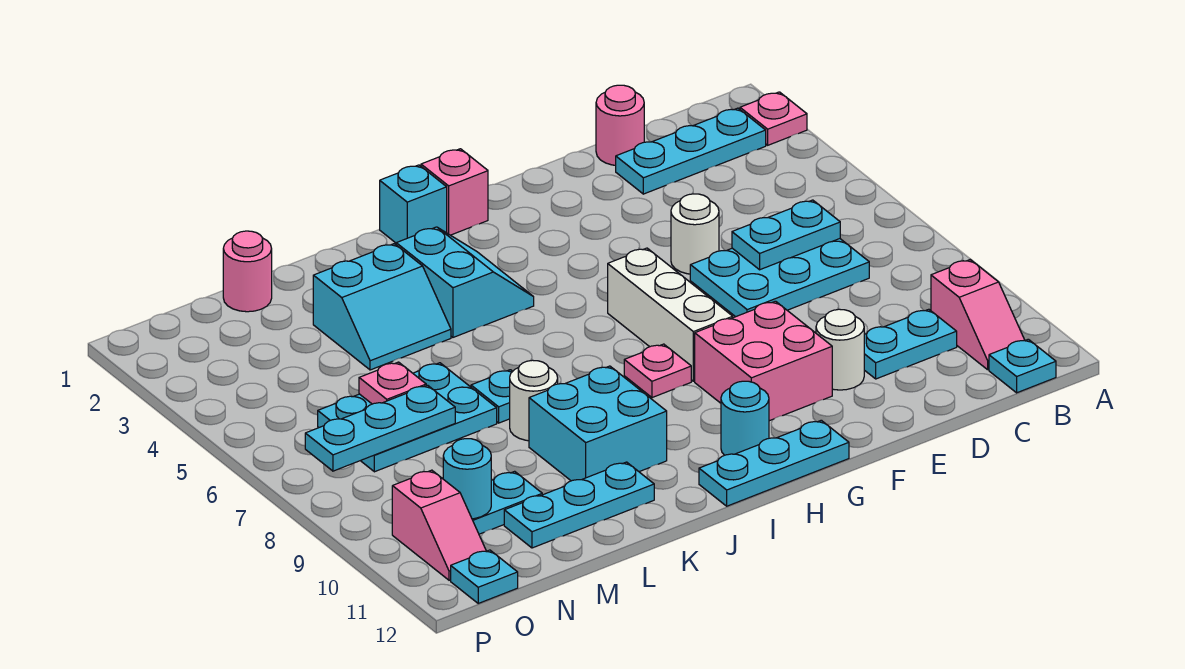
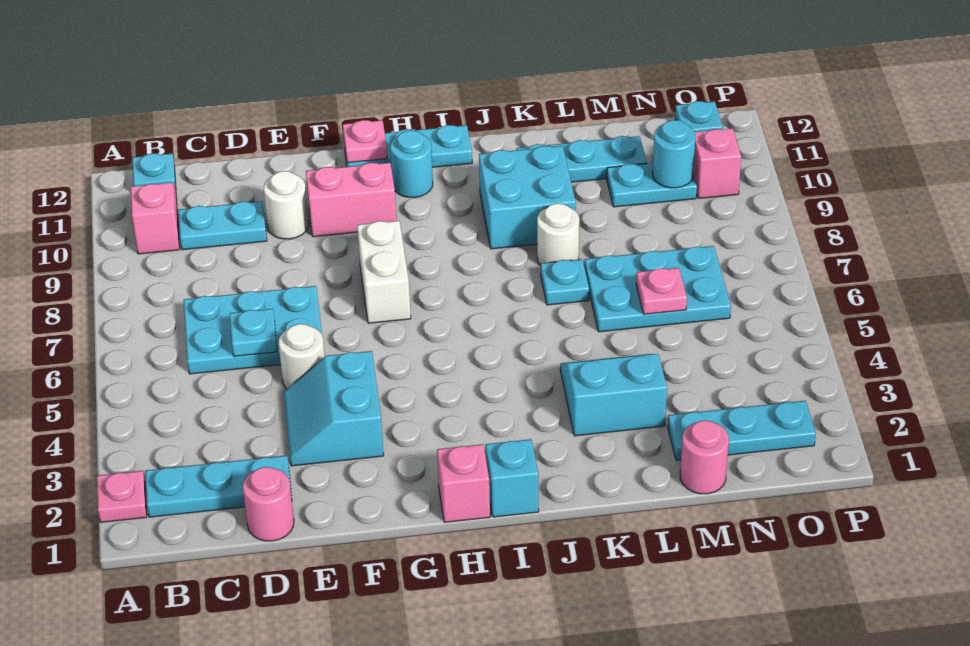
cyan 1x2 plate [732,200,840,270] -> cyan 1x1 plate [230,309,277,356]
pink 2x2 brick [695,301,832,421] -> pink 1x2 brick [306,163,396,237]
white 1x3 brick [608,248,733,381] -> white 1x2 brick [357,221,411,323]
pink 1x1 plate [624,344,691,398] -> pink 1x1 plate moved to [343,120,387,163]
cyan 2x2 slope [396,227,534,337] -> cyan 2x2 slope moved to [284,351,384,466]
cyan 1x3 plate [305,385,455,471] -> cyan 1x3 plate moved to [668,401,816,461]

